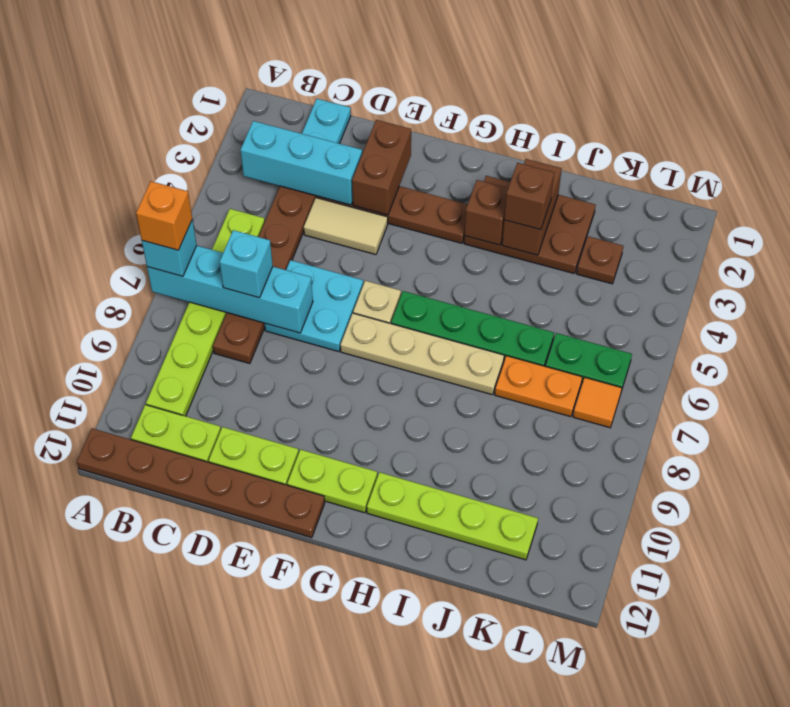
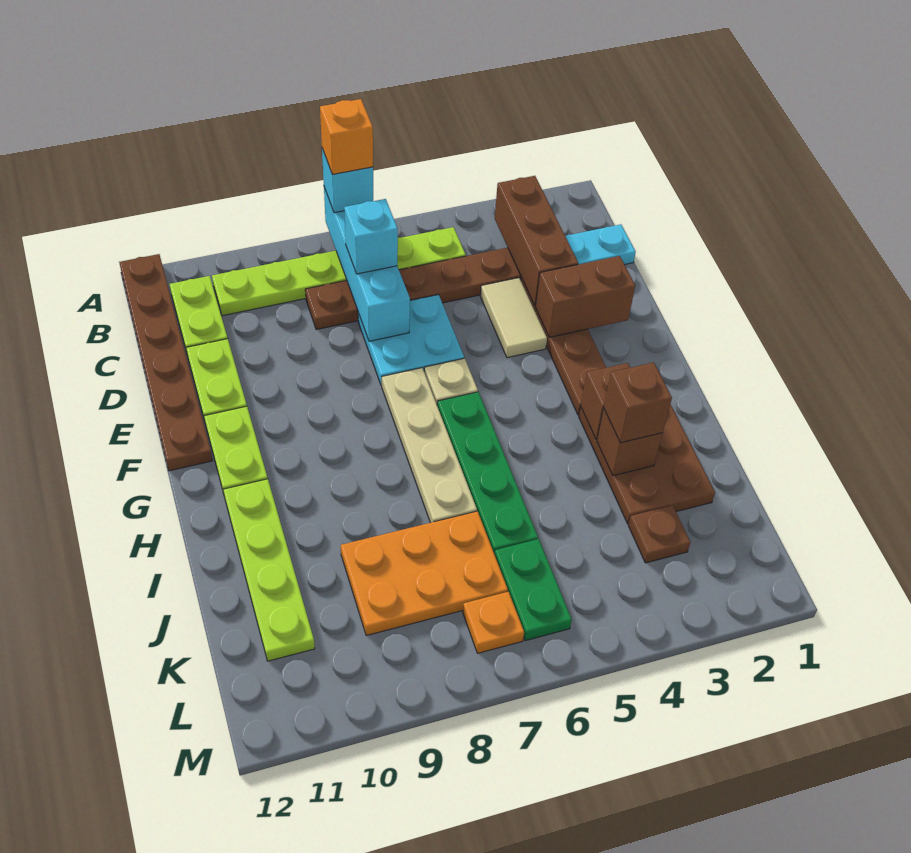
cyan 1x3 brick [241,121,362,205] -> brown 1x3 brick [495,176,578,306]
brown 1x2 brick [502,159,562,255] -> brown 1x1 brick [597,408,663,476]
orange 1x2 plate [495,356,582,417] -> orange 2x3 plate [341,511,508,635]
orange 1x1 tile [573,378,622,428] -> orange 1x1 plate [463,592,524,653]

